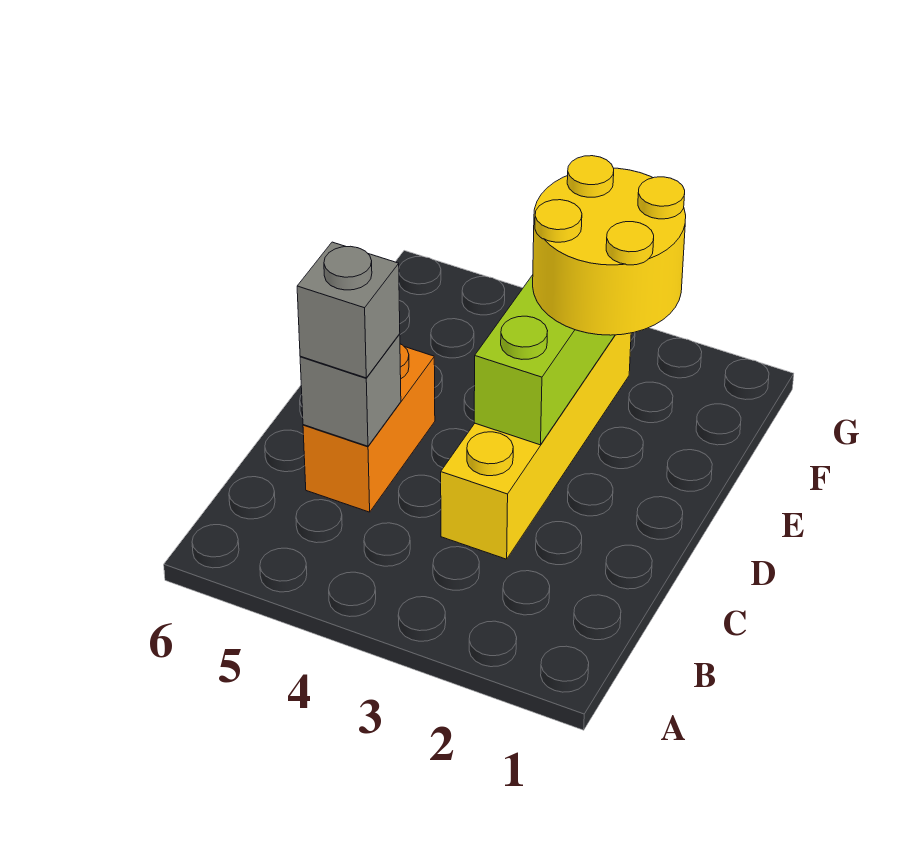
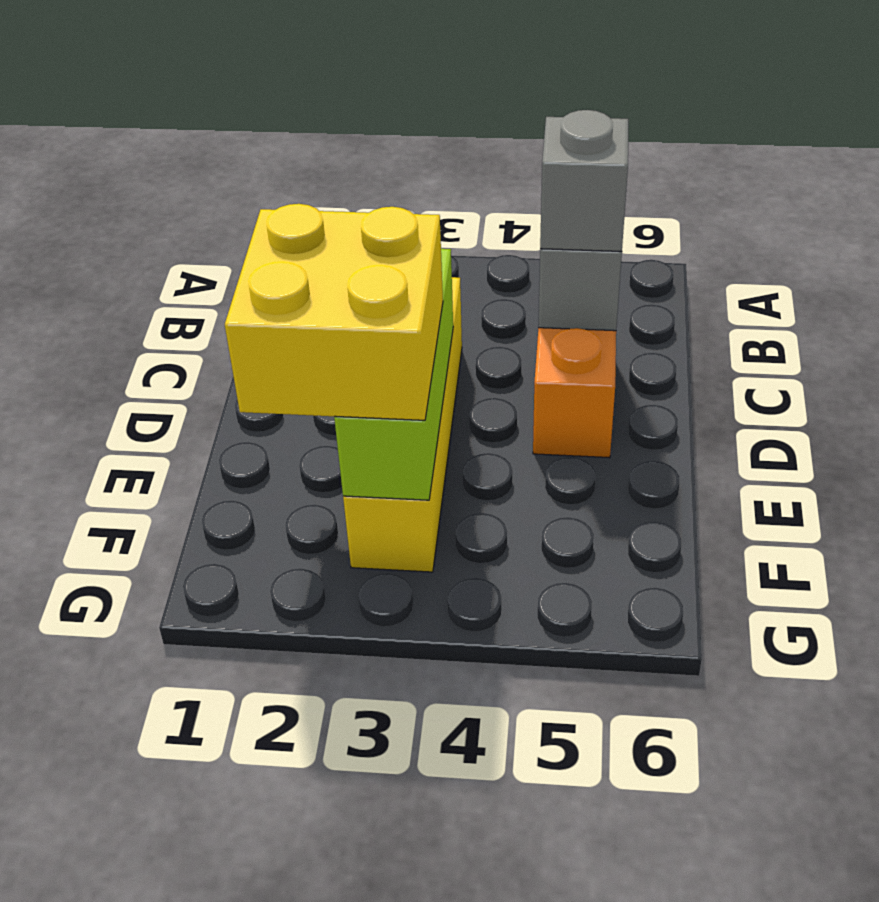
yellow 2x2 round brick [533,156,686,335] -> yellow 2x2 brick [225,204,443,420]

